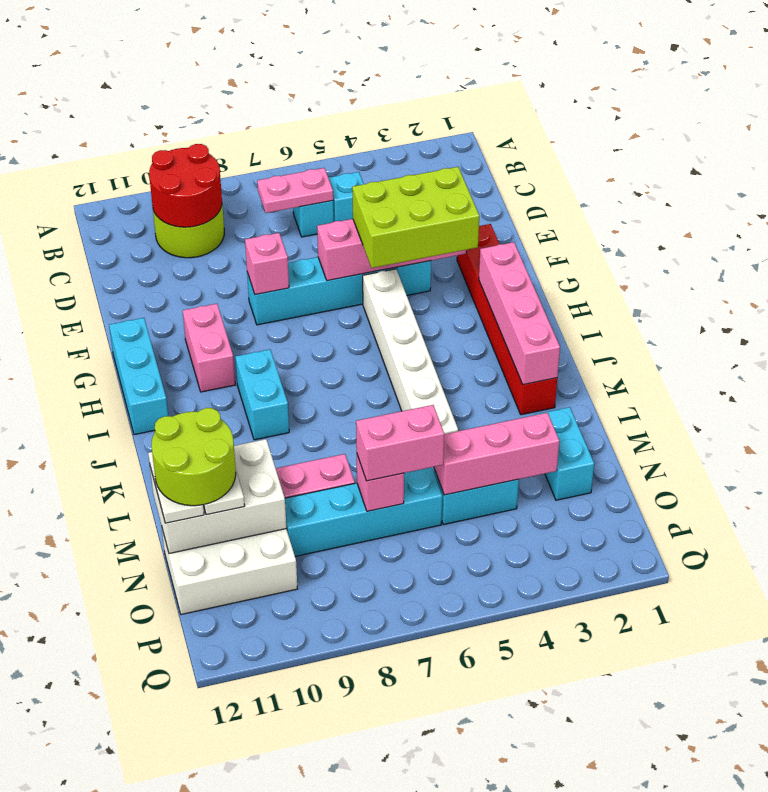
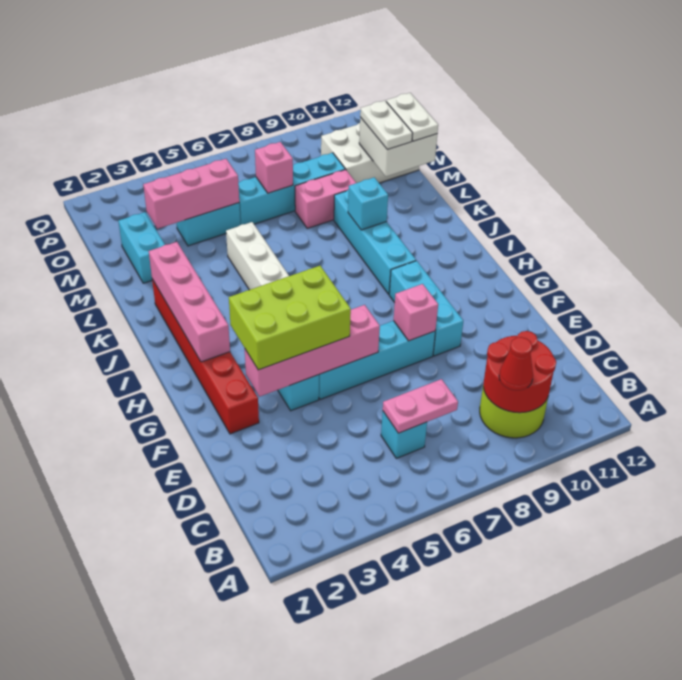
none -> red 1x1 cone [499,337,533,390]
cyan 1x1 brick [329,172,364,222] -> cyan 1x1 brick moved to [348,177,388,230]
pink 1x2 brick [183,304,235,392] -> none
cyan 1x3 brick [109,318,168,435] -> cyan 1x3 brick moved to [389,261,463,356]
cyan 1x2 brick [235,349,289,440] -> cyan 1x4 brick [334,190,416,294]
white 2x3 brick [150,439,286,553] -> white 2x2 brick [359,117,437,177]
lime 2x2 round brick [151,408,236,506] -> none
pink 1x2 brick [356,405,444,481] -> none

